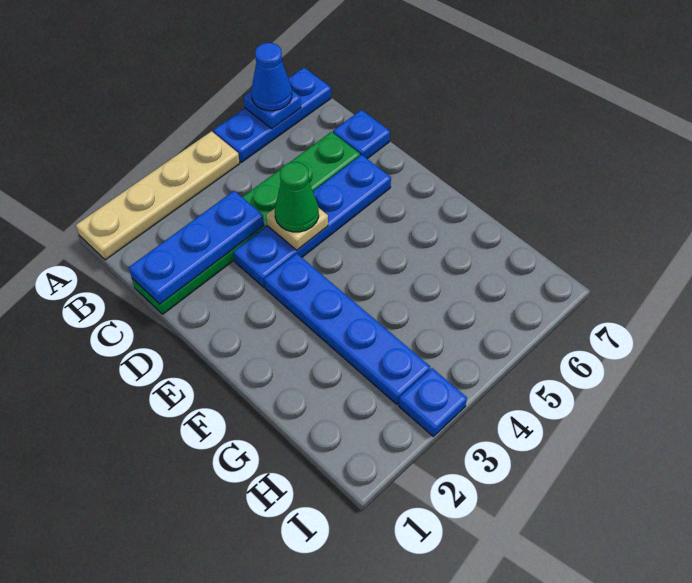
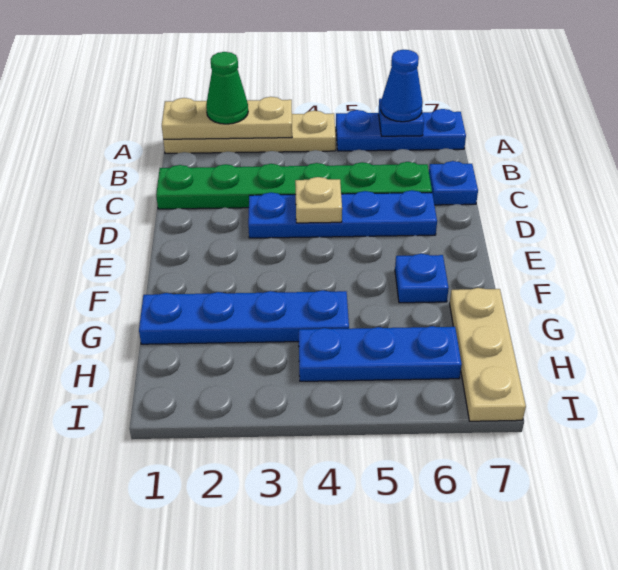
none -> tan 1x3 plate [162,97,292,139]
blue 1x3 plate [129,191,264,304] -> blue 1x3 plate moved to [299,326,462,381]
green 1x1 cone [275,162,319,232] -> green 1x1 cone moved to [206,52,248,124]
blue 1x4 plate [264,254,430,404] -> blue 1x4 plate turned to [139,290,349,344]
none -> tan 1x3 plate [450,288,526,421]
blue 1x1 plate [399,368,467,436] -> blue 1x1 plate moved to [395,254,449,303]

